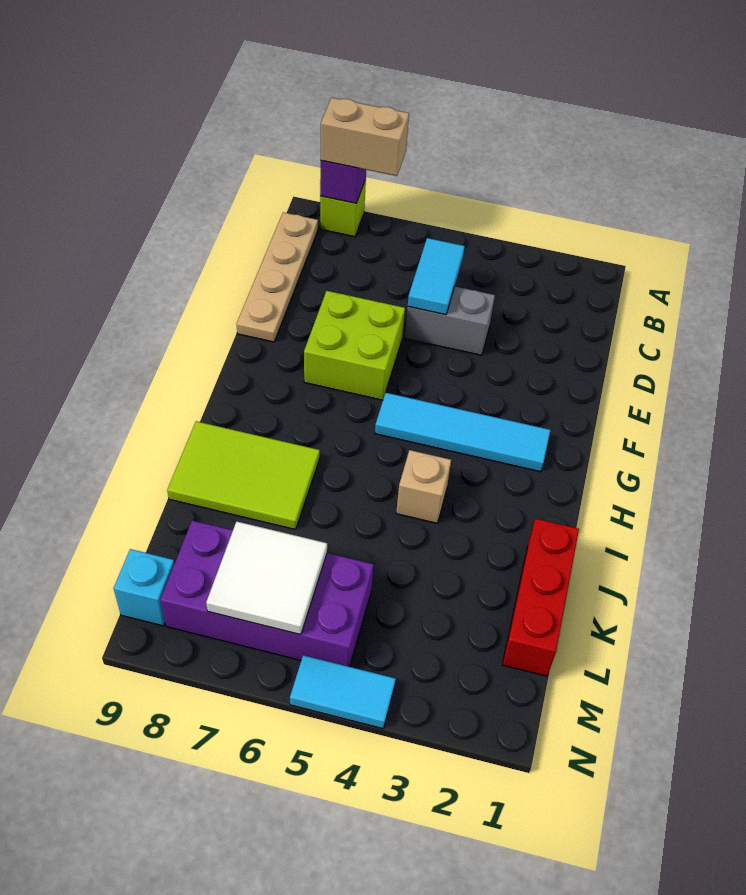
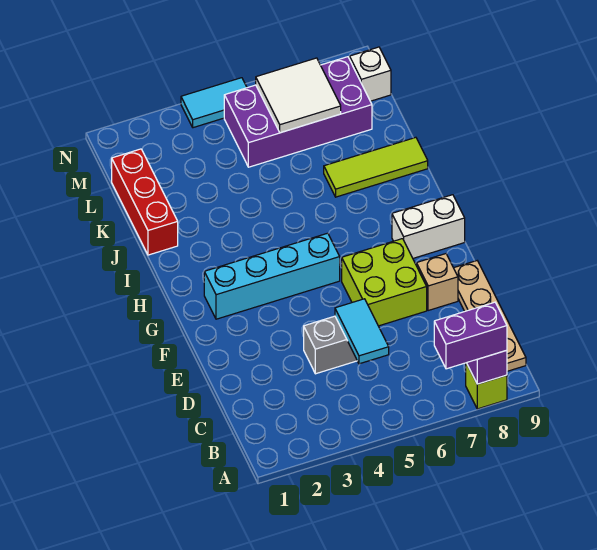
tan 1x2 brick [321,98,409,176] -> purple 1x2 brick [434,302,507,369]
cyan 1x4 tile [375,393,550,472] -> cyan 1x4 brick [204,233,340,319]
none -> white 1x2 brick [392,195,465,258]
tan 1x1 brick [396,450,451,523] -> tan 1x1 brick moved to [416,254,458,311]
lime 2x3 tile [167,421,320,530] -> lime 1x3 tile [324,137,428,197]
cyan 1x1 brick [114,549,175,626] -> white 1x1 brick [350,47,391,101]

